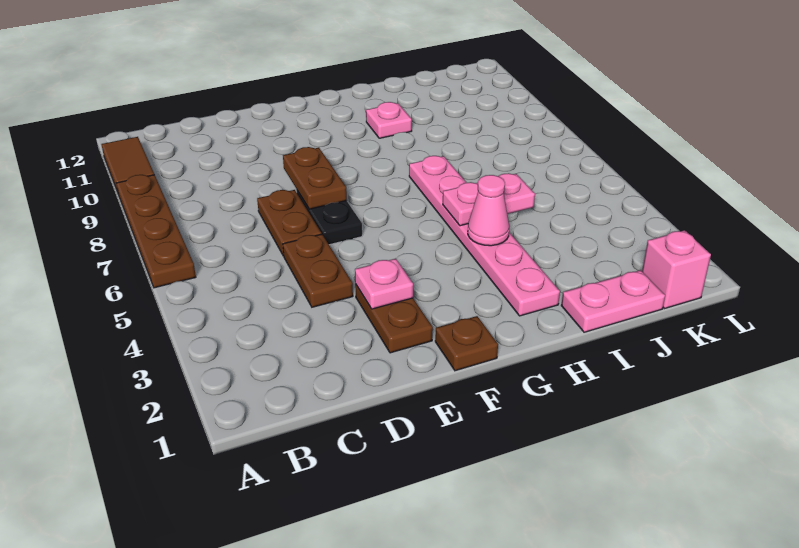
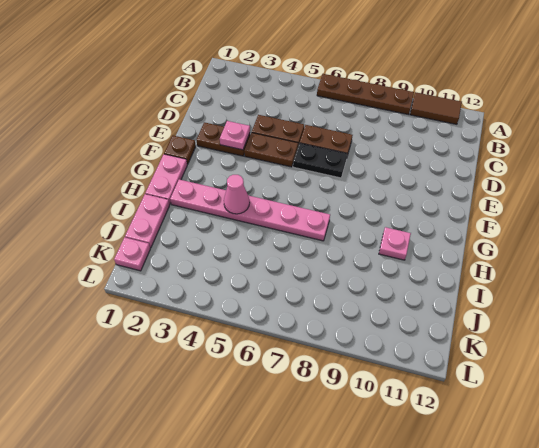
brown 1x2 plate [283,147,347,209] -> brown 1x2 plate moved to [244,133,298,167]
pink 1x2 plate [443,173,535,226] -> pink 1x2 plate moved to [145,154,187,204]
pink 1x1 brick [642,230,711,308] -> pink 1x1 plate [114,237,150,271]

